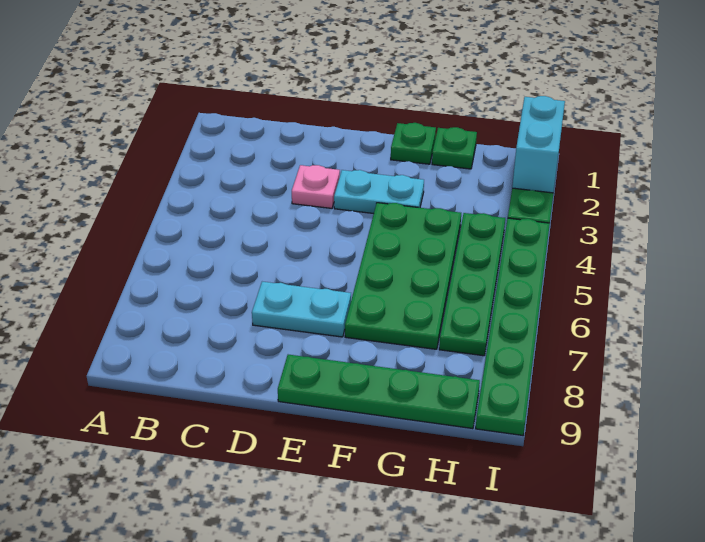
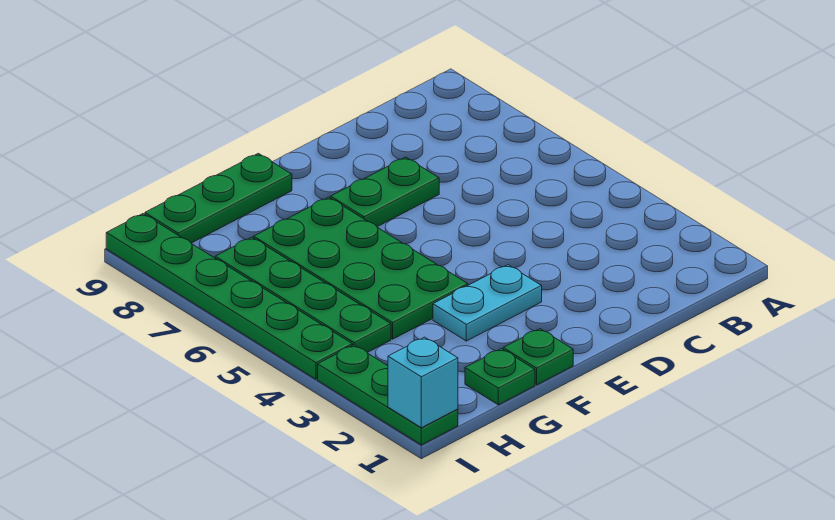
pink 1x1 plate [292,165,340,208] -> none
cyan 1x2 plate [252,282,351,337] -> green 1x2 plate [331,157,439,227]
green 1x4 plate [278,355,480,429] -> green 1x3 plate [145,153,292,243]
cyan 1x2 brick [512,96,565,193] -> cyan 1x1 brick [388,337,458,428]

